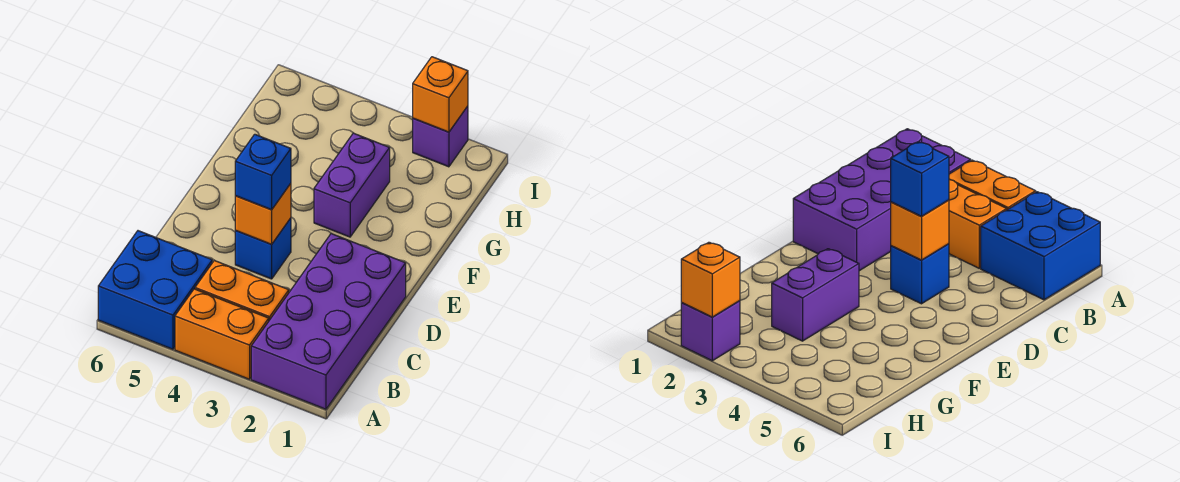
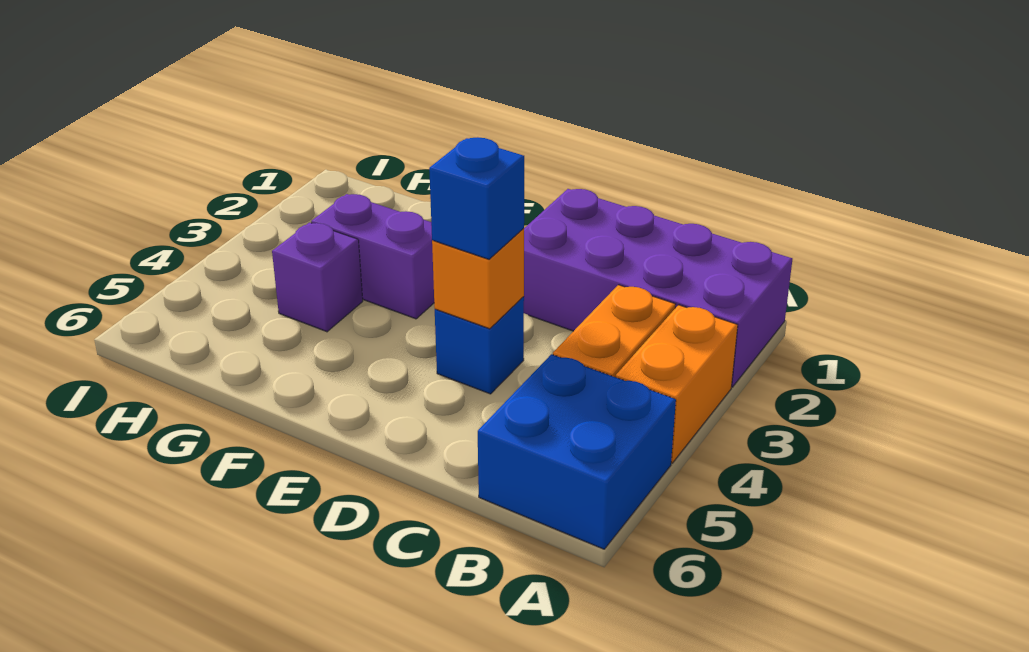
purple 1x1 brick [413,106,468,167] -> purple 1x1 brick moved to [272,223,363,332]
orange 1x1 brick [413,57,468,132] -> none

